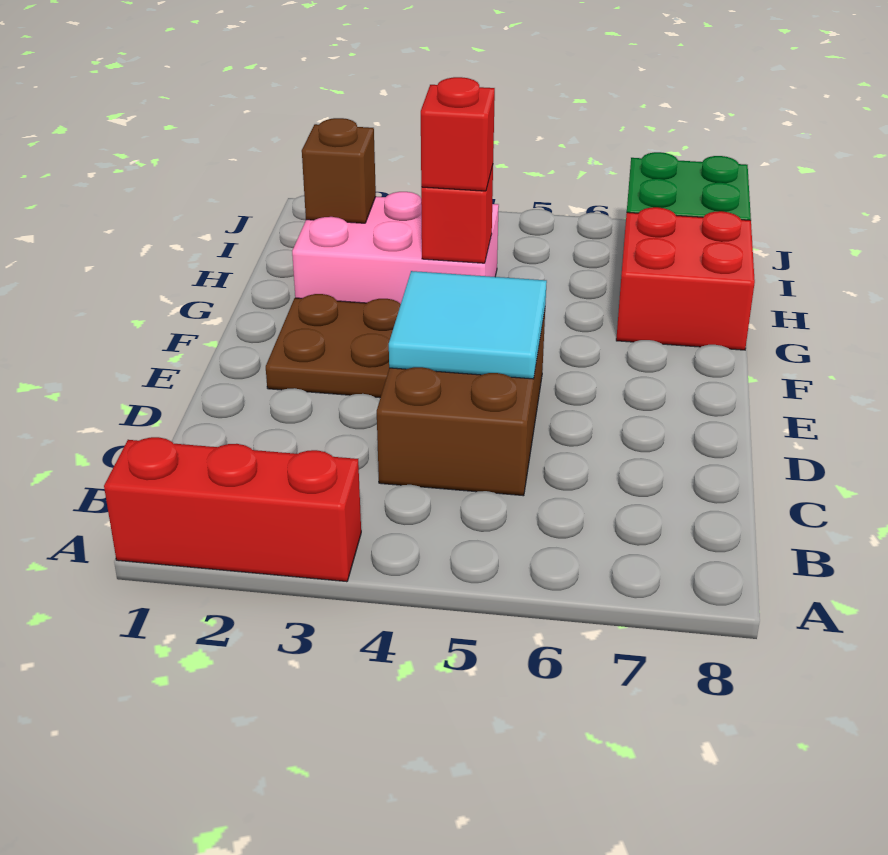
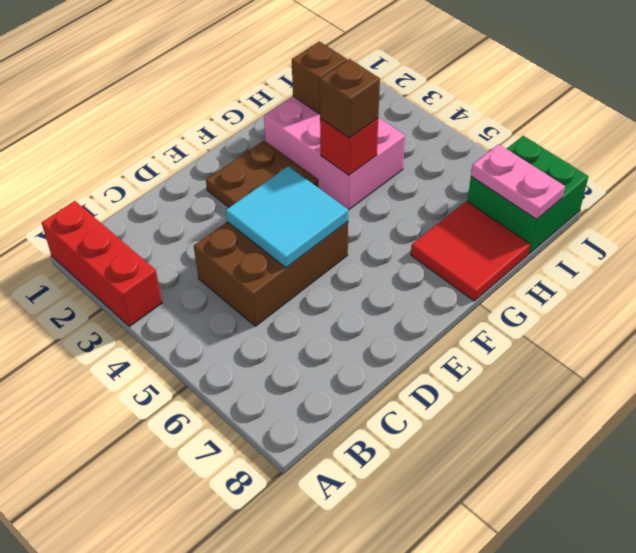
red 1x1 brick [421,77,495,191] -> brown 1x1 brick [320,59,380,138]
red 2x2 brick [616,207,755,350] -> red 2x2 tile [411,201,530,301]
none -> pink 1x2 plate [471,144,565,219]

